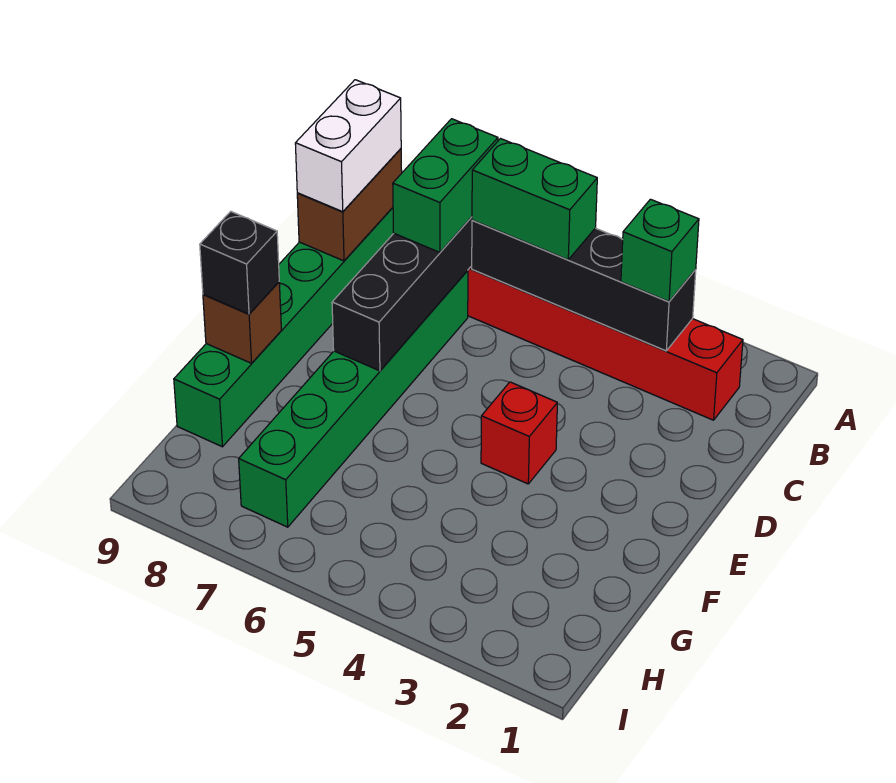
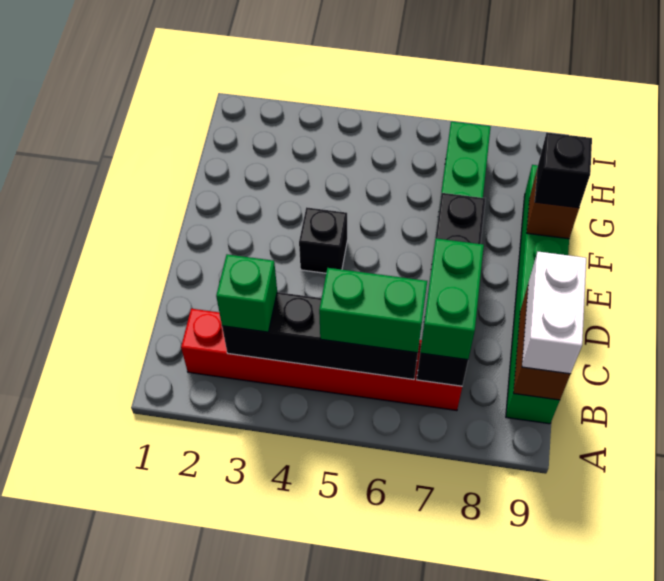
red 1x1 brick [481,382,557,484] -> black 1x1 brick [299,207,347,273]

